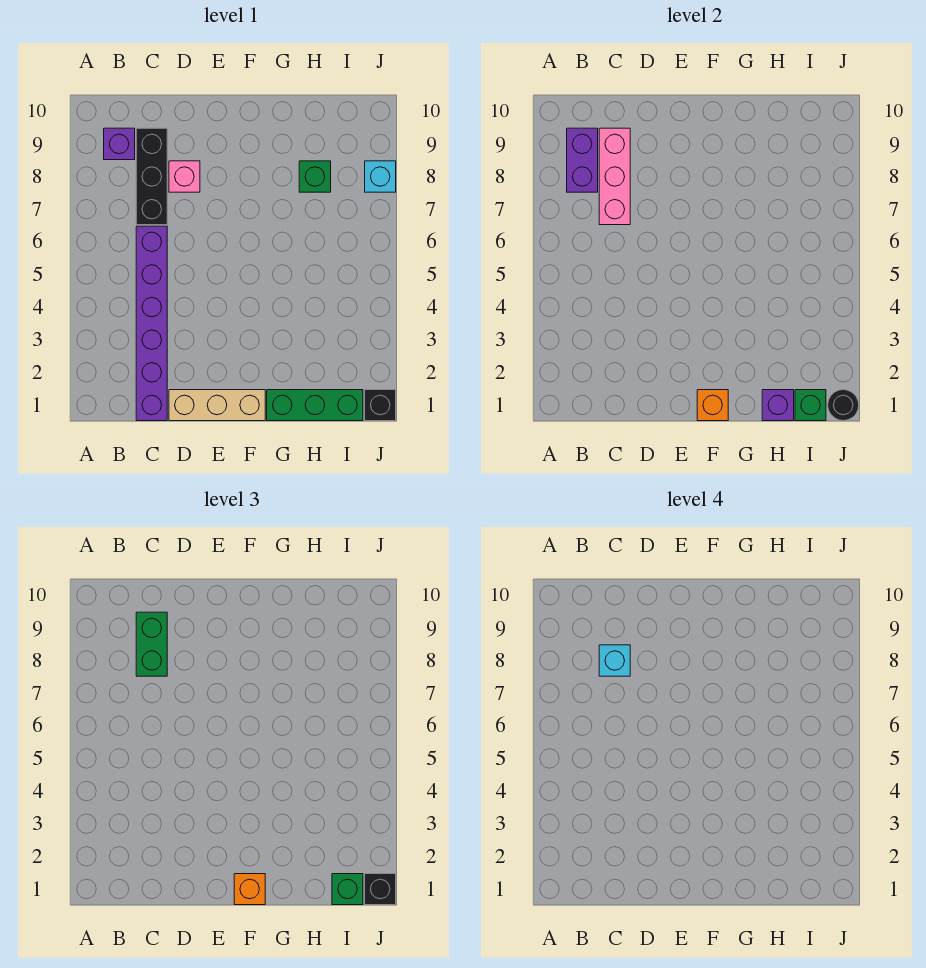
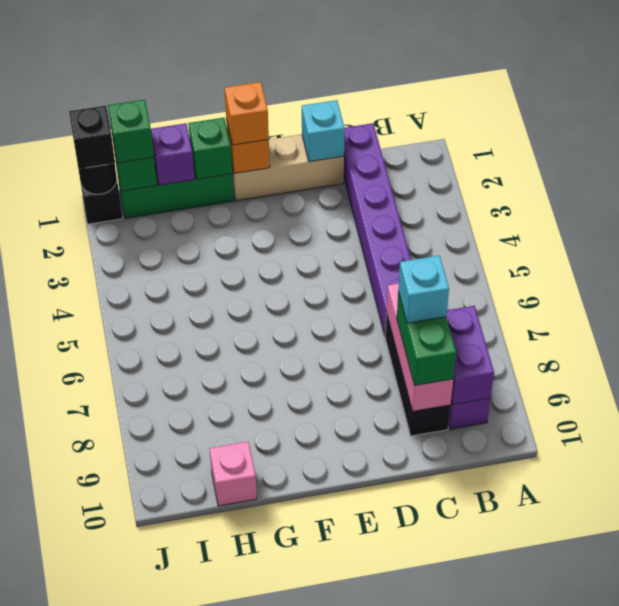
pink 1x1 brick [169,161,200,192] -> pink 1x1 brick moved to [209,442,257,506]
green 1x1 brick [299,161,331,192] -> green 1x1 brick moved to [188,118,232,179]
cyan 1x1 brick [365,161,396,192] -> cyan 1x1 brick moved to [302,100,345,162]

